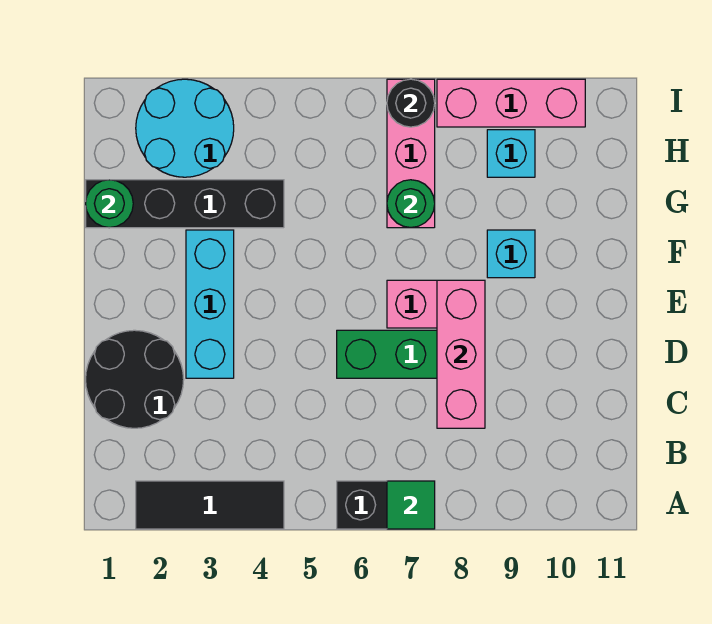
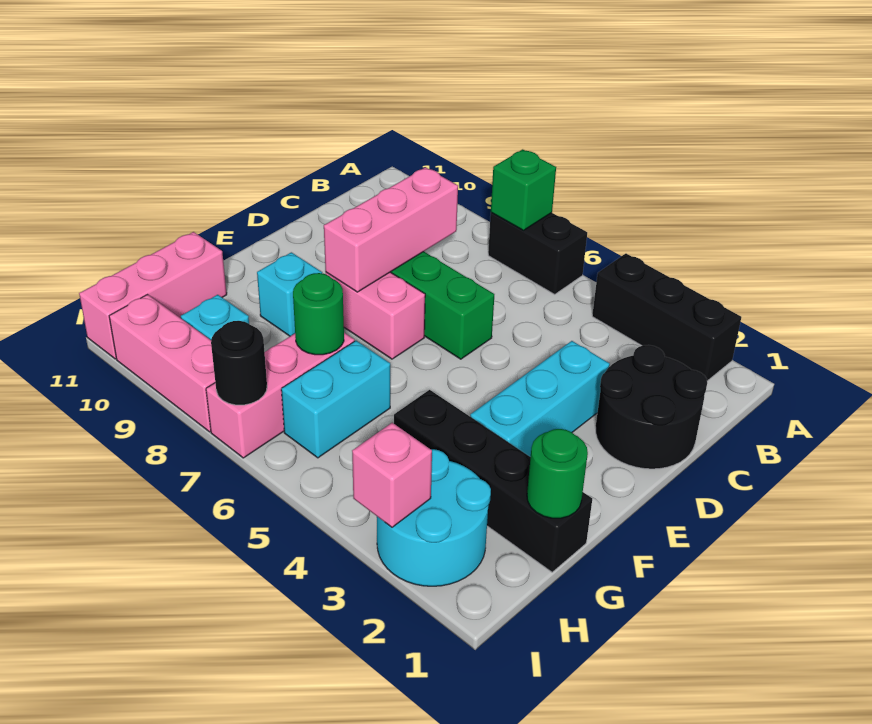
black 1x3 tile [136,481,284,529] -> black 1x3 brick [592,254,741,381]
green 1x1 tile [387,481,435,529] -> green 1x1 brick [491,149,556,230]
none -> cyan 1x2 brick [281,341,390,458]
none -> pink 1x3 brick [79,232,227,359]
none -> pink 1x1 brick [352,423,432,527]

